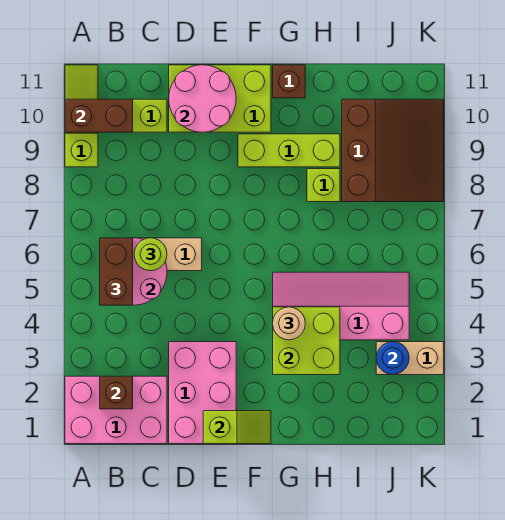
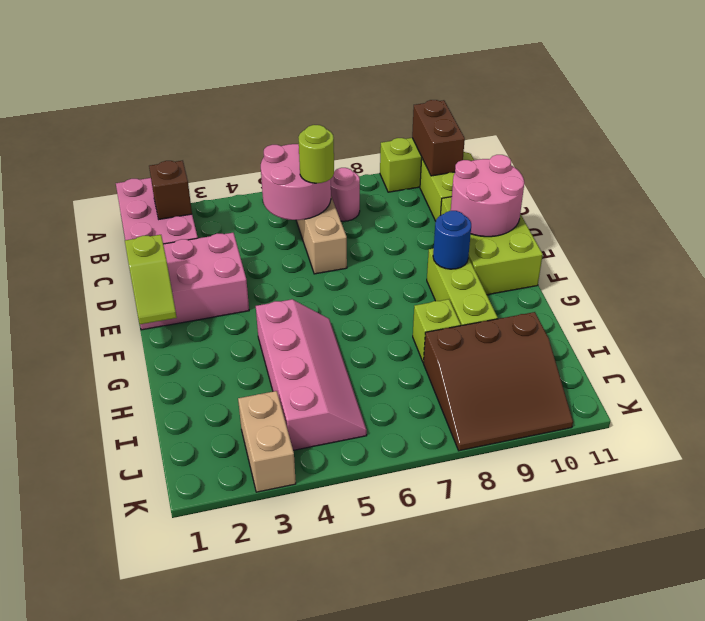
brown 1x2 brick [100,238,133,305] -> none
none -> pink 1x1 round brick [331,168,360,221]
lime 2x2 brick [273,307,340,375] -> none
tan 1x1 round brick [273,307,305,340] -> none
brown 1x1 brick [273,65,305,98] -> none
blue 1x1 round brick [376,342,409,375] -> blue 1x1 round brick moved to [433,211,471,269]

